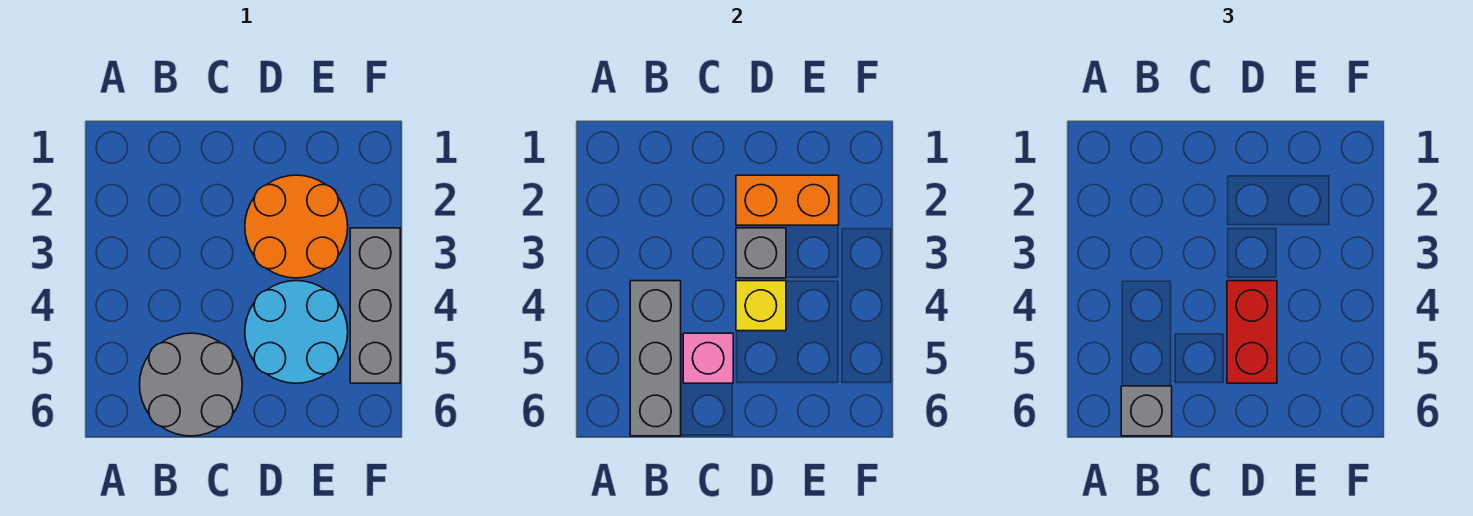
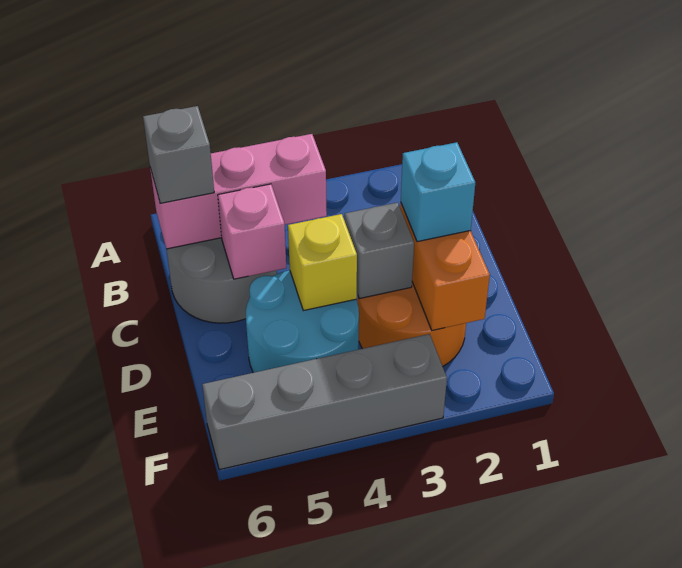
grey 1x3 brick [630,281,681,436] -> pink 1x3 brick [150,134,327,249]
none -> cyan 1x1 brick [401,142,475,242]
red 1x2 brick [1227,281,1277,383] -> none
grey 1x3 brick [350,228,400,383] -> grey 1x4 brick [202,334,447,470]

